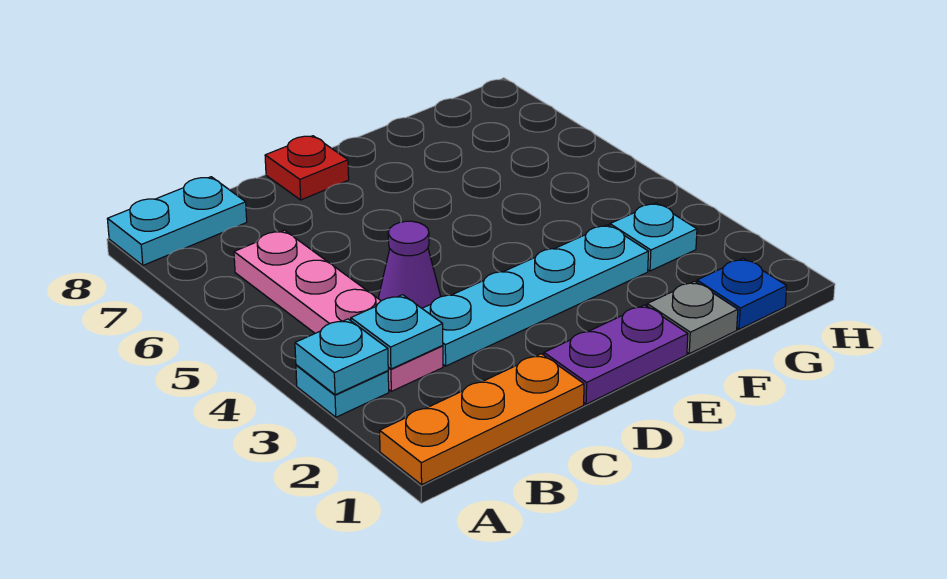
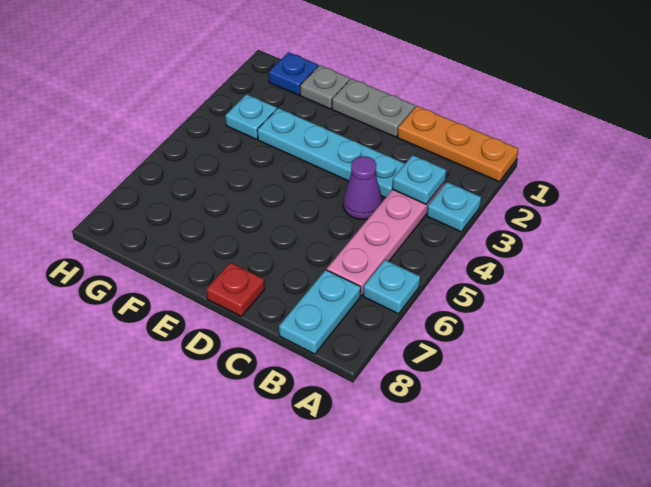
cyan 1x1 plate [295,319,388,395] -> cyan 1x1 plate moved to [363,260,420,314]
cyan 1x2 plate [108,177,247,265] -> cyan 1x2 plate turned to [279,270,361,354]
purple 1x2 plate [544,305,688,404] -> grey 1x2 plate [332,78,415,137]

